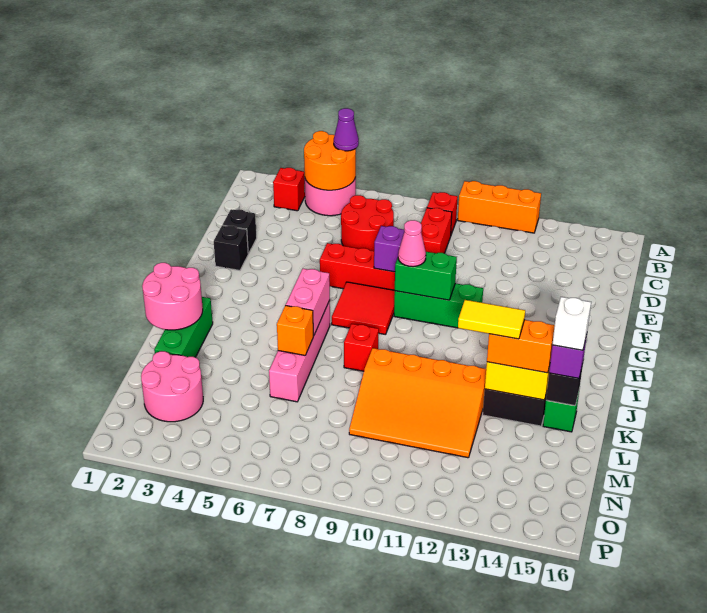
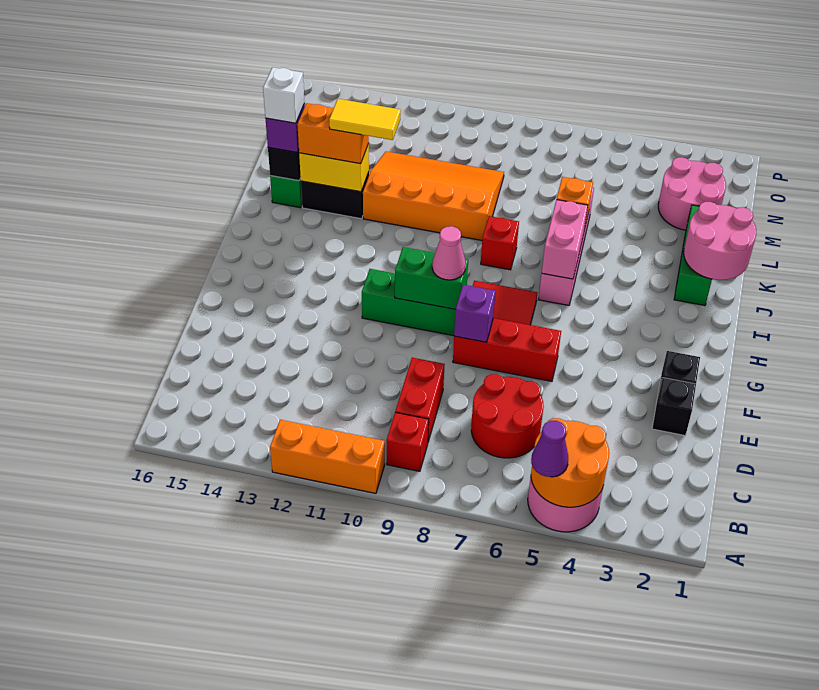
red 1x1 brick [273,168,305,211] -> none

